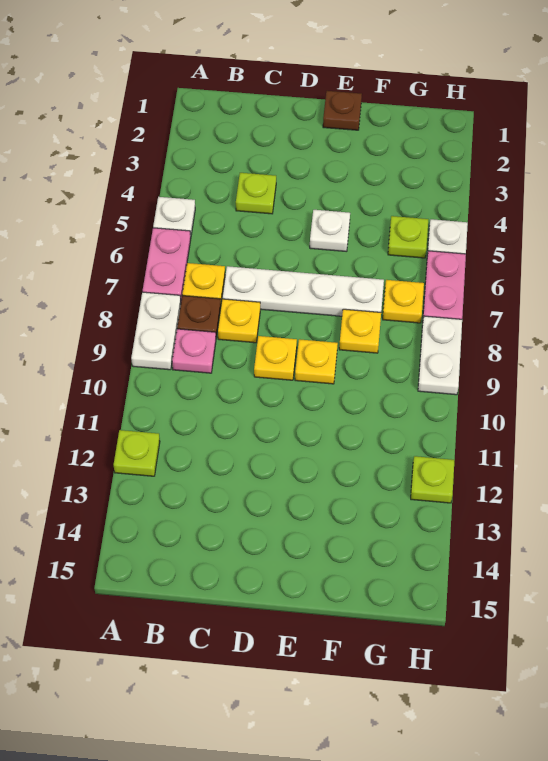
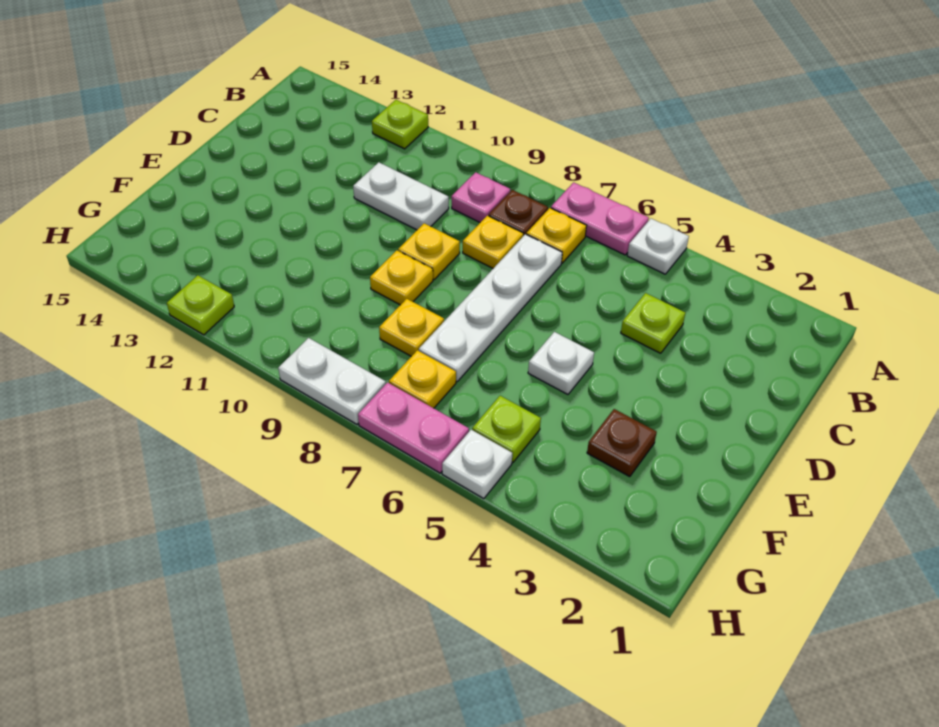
white 1x2 plate [131,292,181,370] -> white 1x2 plate moved to [353,162,449,230]
brown 1x1 plate [323,91,362,130] -> brown 1x1 plate moved to [587,409,657,477]

